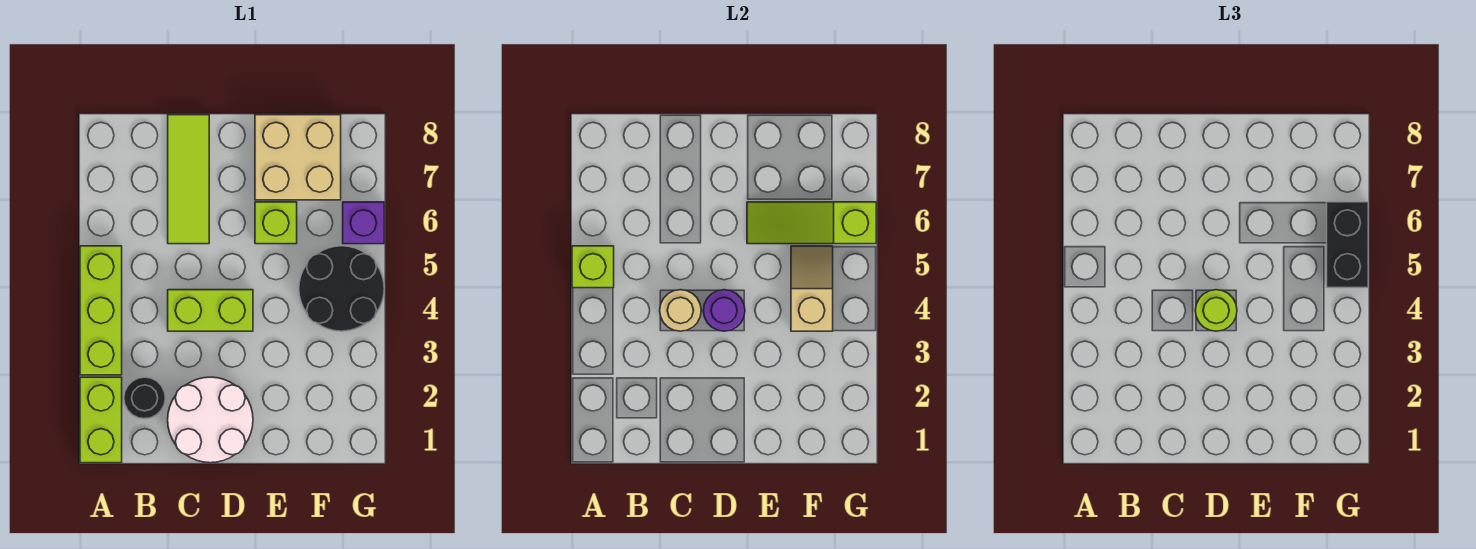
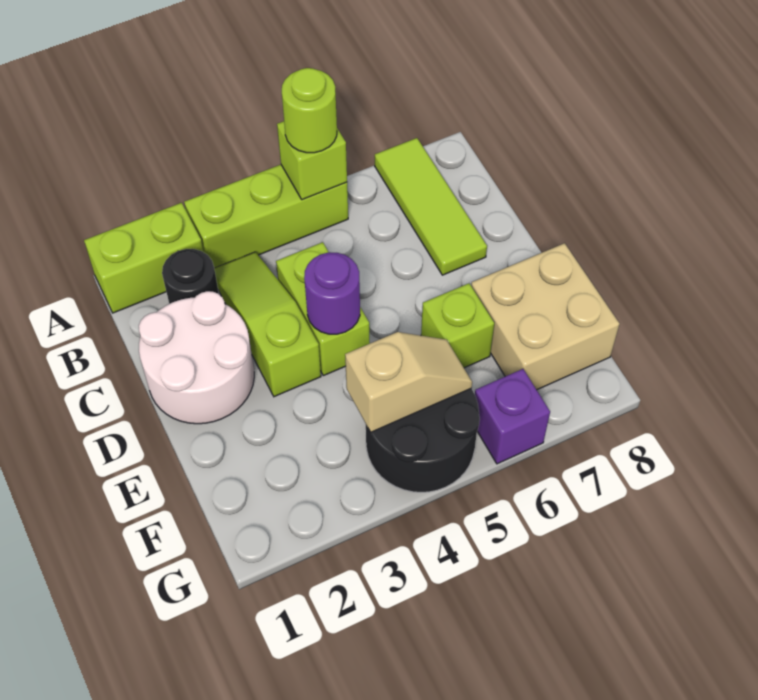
tan 1x1 round brick [660,290,701,331] -> none
lime 1x3 tile [168,115,209,244] -> lime 1x3 tile turned to [375,138,487,275]
lime 1x1 round brick [1195,290,1237,331] -> lime 1x1 round brick moved to [282,68,337,153]
lime 1x3 slope [747,202,876,244] -> lime 1x3 slope moved to [214,252,321,397]
black 1x2 brick [1327,202,1368,288] -> none

